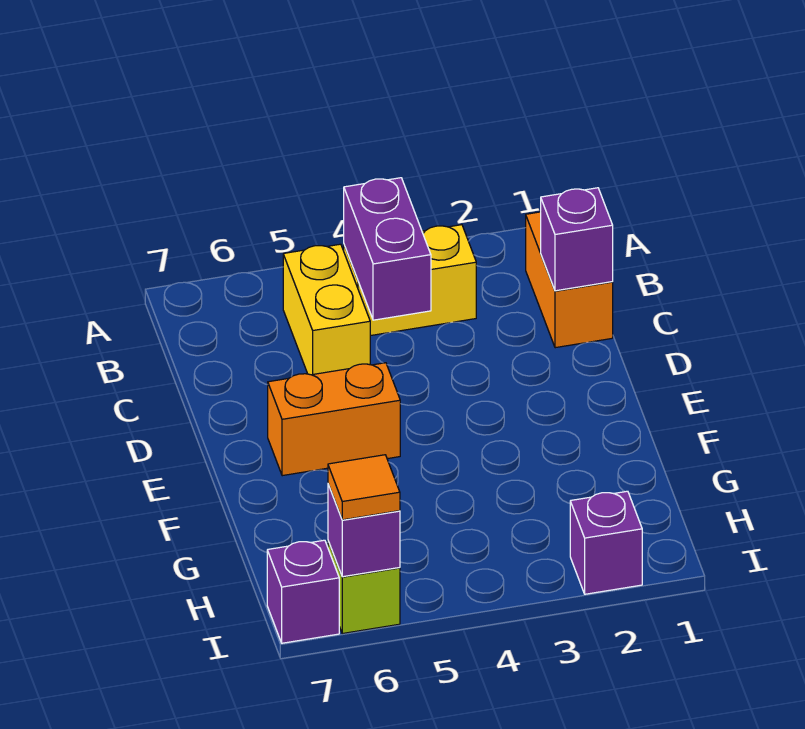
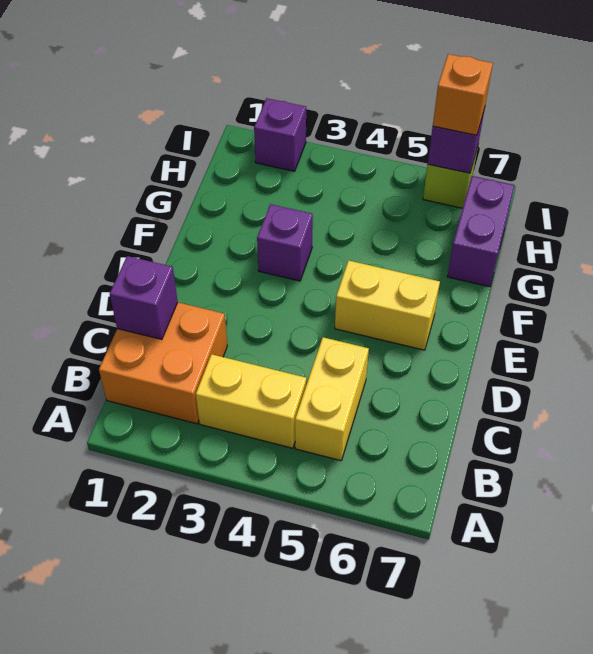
orange 1x2 brick [526,212,613,348] -> orange 2x2 brick [99,303,227,424]
purple 1x2 brick [344,178,431,320] -> purple 1x2 brick moved to [447,176,515,287]
orange 1x2 brick [268,363,400,476] -> yellow 1x2 brick [335,260,440,350]
orange 1x1 tile [328,455,400,520] -> orange 1x1 brick [433,54,493,135]
purple 1x1 brick [267,540,339,643] -> purple 1x1 brick moved to [257,204,313,281]

